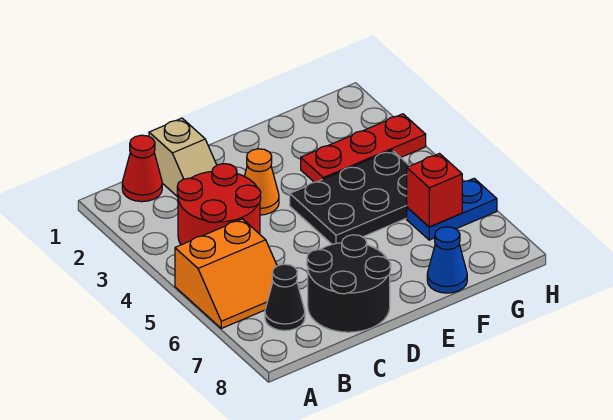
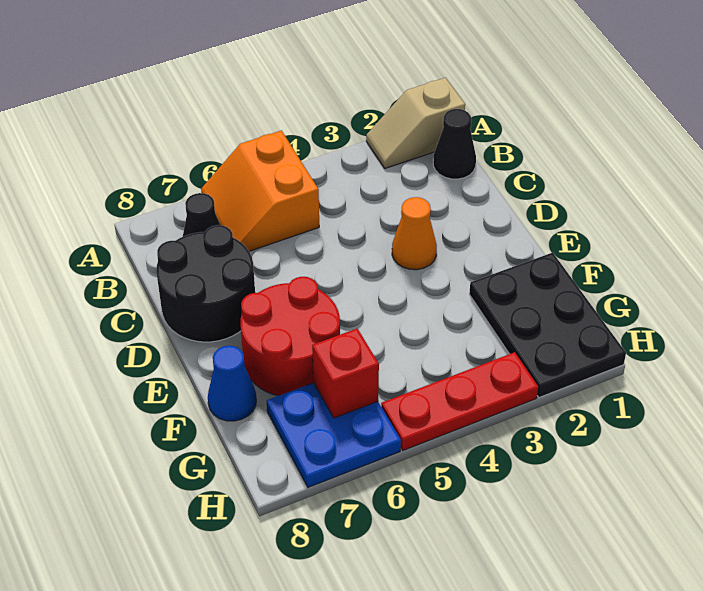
red 1x1 cone [122,135,162,202] -> black 1x1 cone [433,109,476,179]
red 2x2 round brick [177,164,261,245] -> red 2x2 round brick moved to [241,277,340,396]
tan 1x2 slope [149,118,217,197] -> tan 1x2 slope moved to [366,78,465,168]
black 2x3 plate [290,150,409,244] -> black 2x3 plate moved to [469,253,626,397]
red 1x3 plate [301,114,426,182] -> red 1x3 plate turned to [381,352,538,450]
blue 1x2 plate [407,178,497,240] -> blue 2x2 plate [267,383,401,487]

